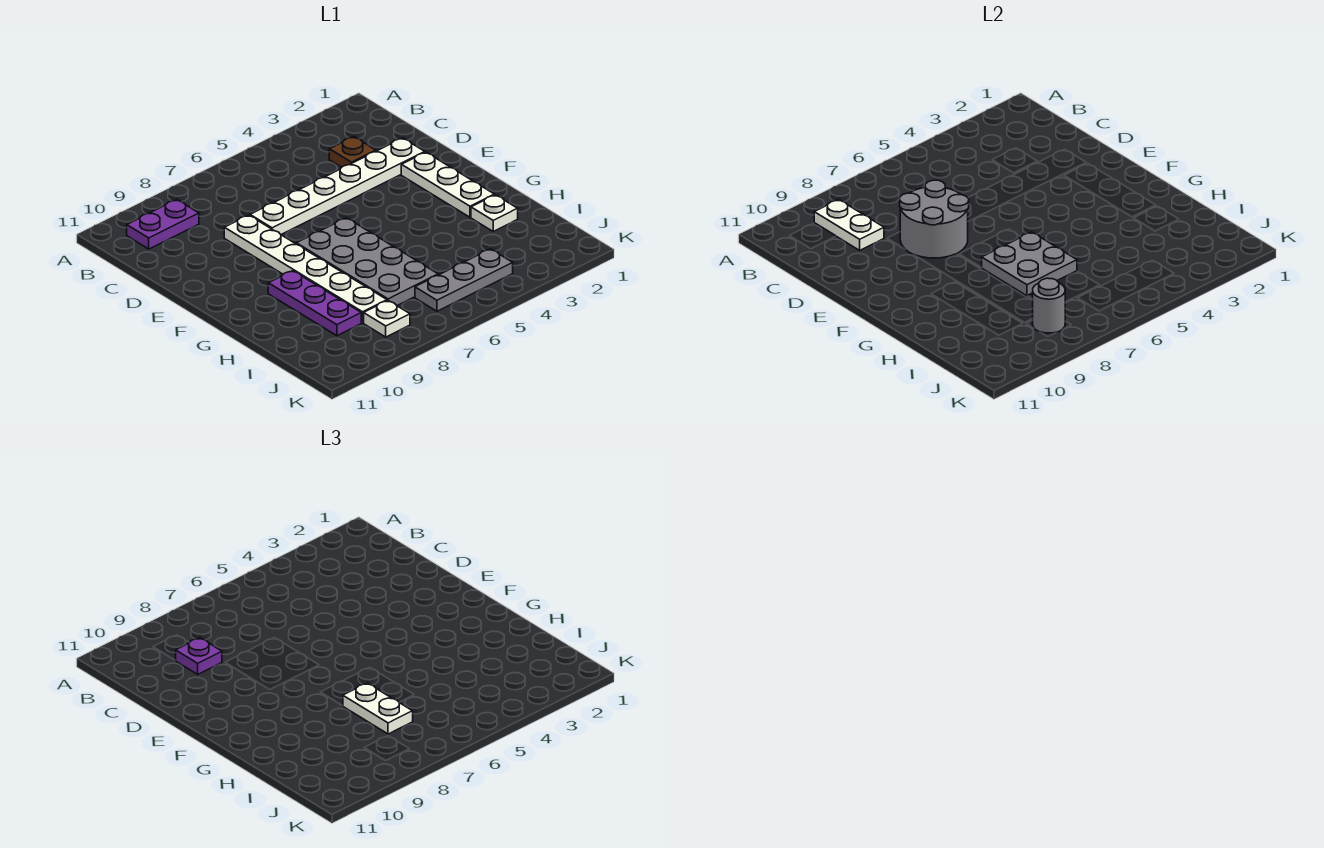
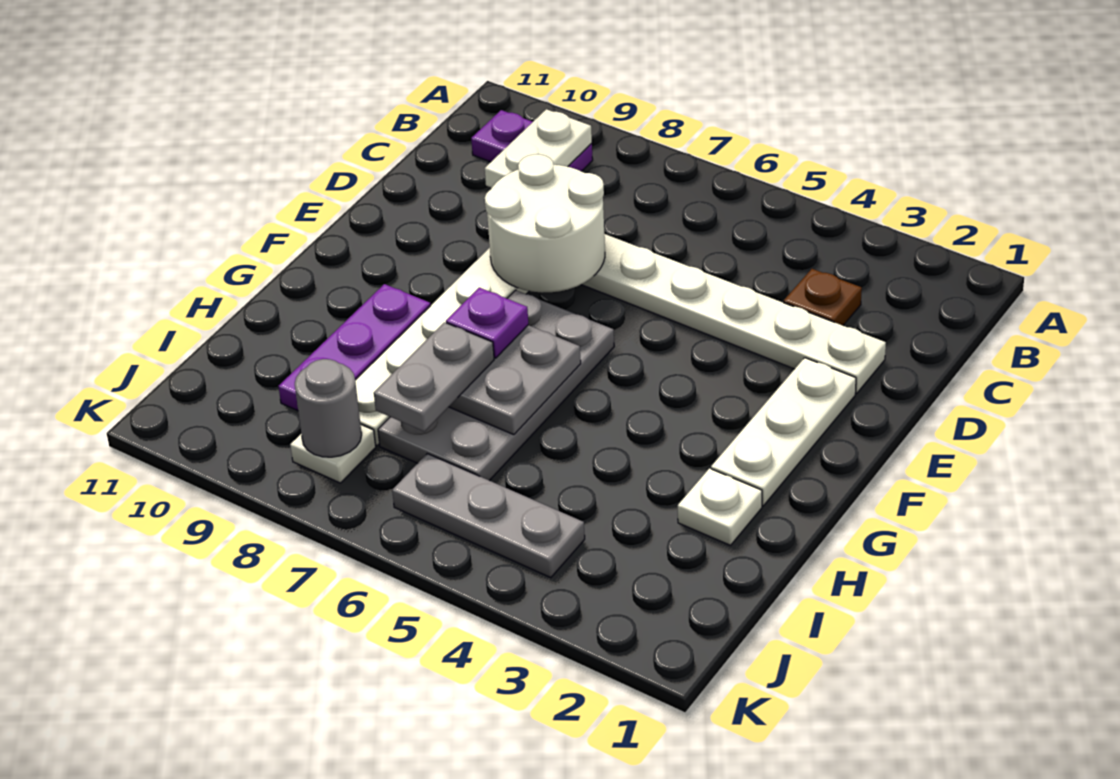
purple 1x1 plate [175,638,222,674] -> purple 1x1 plate moved to [446,288,528,358]
grey 2x2 round brick [900,180,969,258] -> white 2x2 round brick [485,154,605,293]
white 1x2 plate [343,683,413,734] -> grey 1x2 plate [374,322,494,432]

